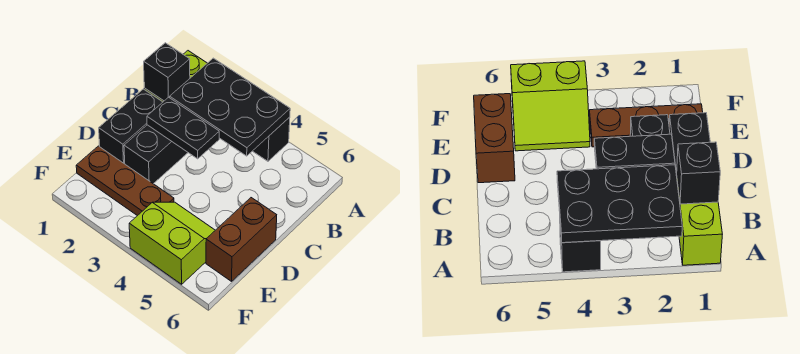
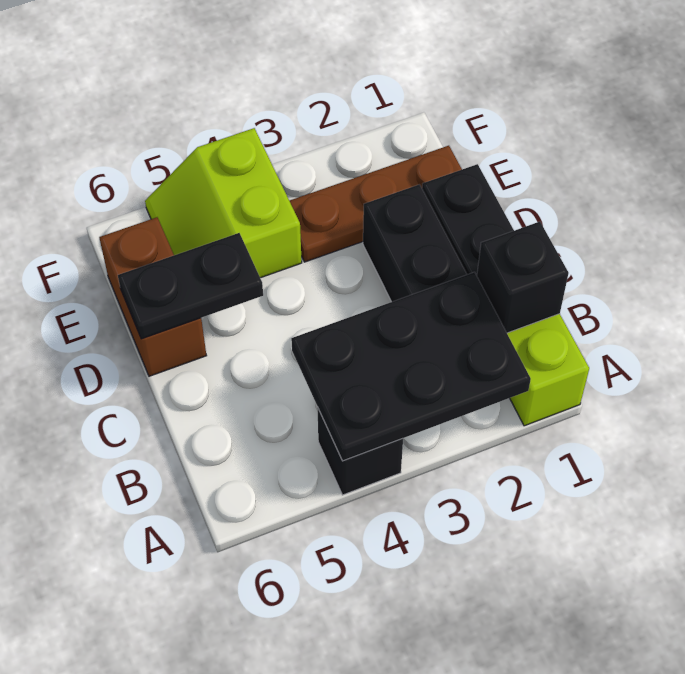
black 1x2 plate [147,97,219,159] -> black 1x2 plate moved to [118,233,263,339]
lime 2x2 slope [129,202,215,284] -> lime 2x2 slope turned to [145,128,302,278]

